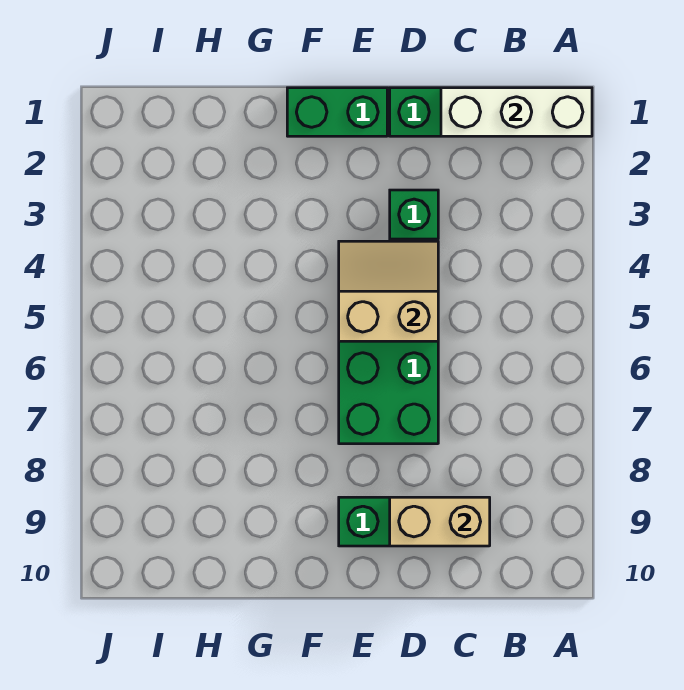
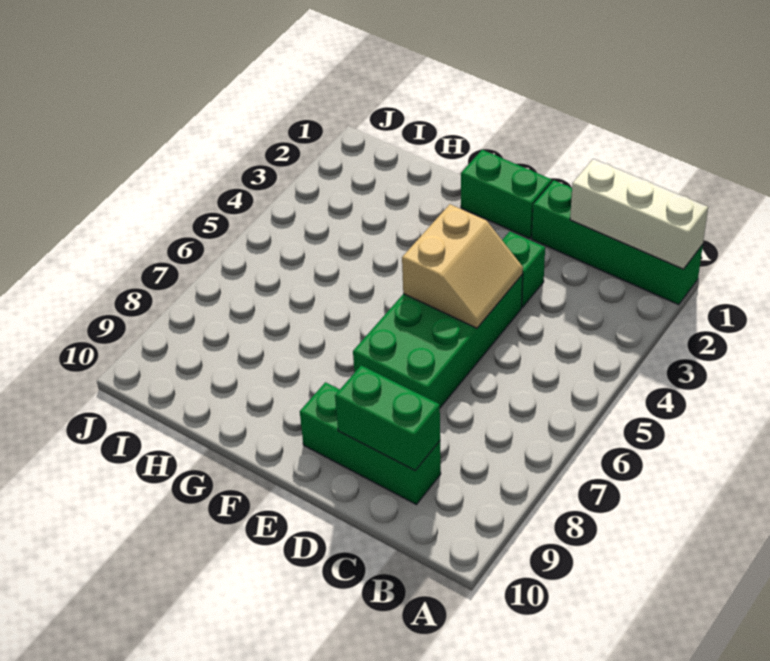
tan 1x2 brick [390,497,490,546] -> green 1x2 brick [335,366,440,470]
tan 2x2 slope [339,241,438,341] -> tan 2x2 slope turned to [402,204,523,328]

